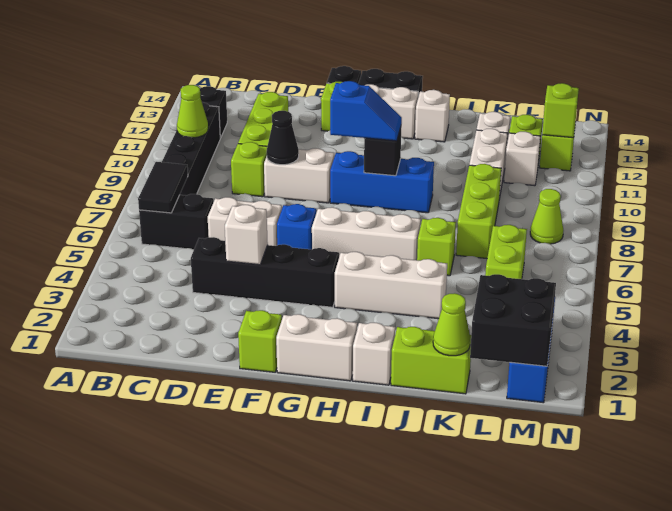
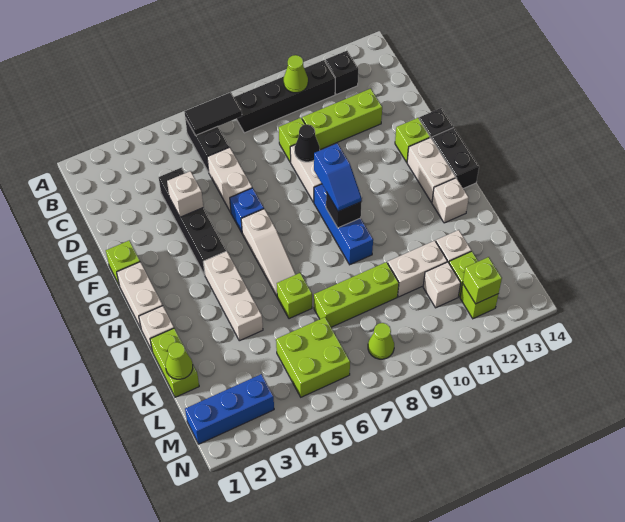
white 1x3 brick [312,207,421,260] -> white 1x3 slope [241,209,296,296]
black 2x2 brick [470,274,556,366] -> none
lime 1x2 brick [485,225,527,279] -> lime 2x2 brick [276,317,350,397]

